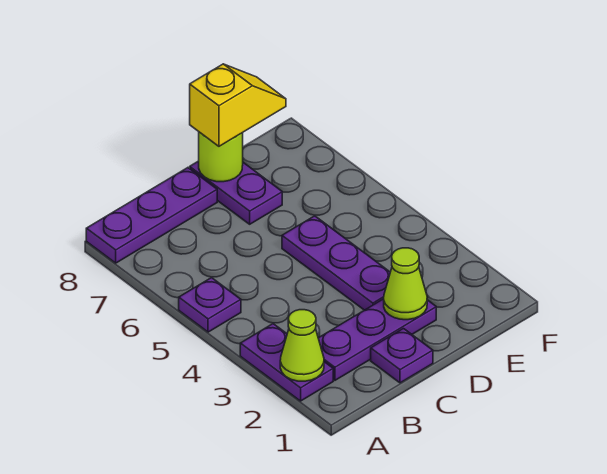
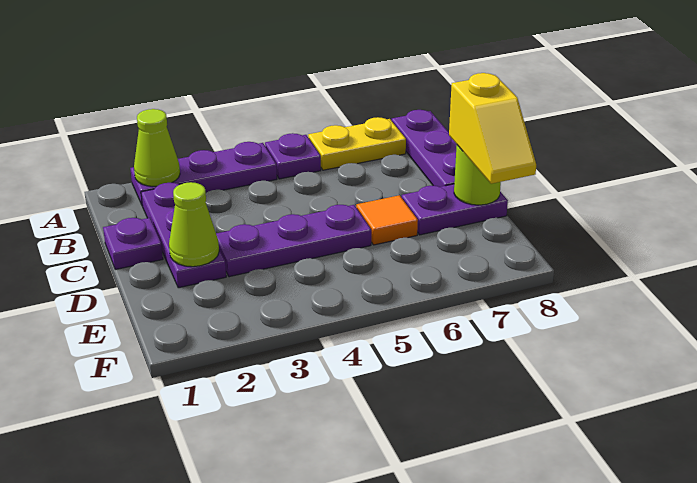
purple 1x2 plate [240,324,333,401] -> purple 1x3 plate [130,142,277,206]
none -> yellow 1x2 plate [308,117,406,170]
none -> orange 1x1 tile [356,195,418,245]

